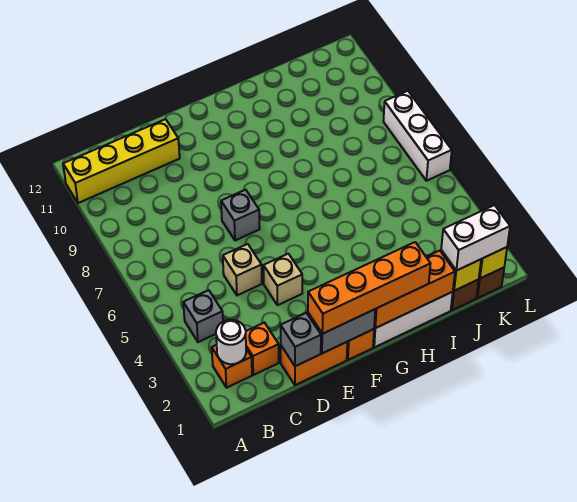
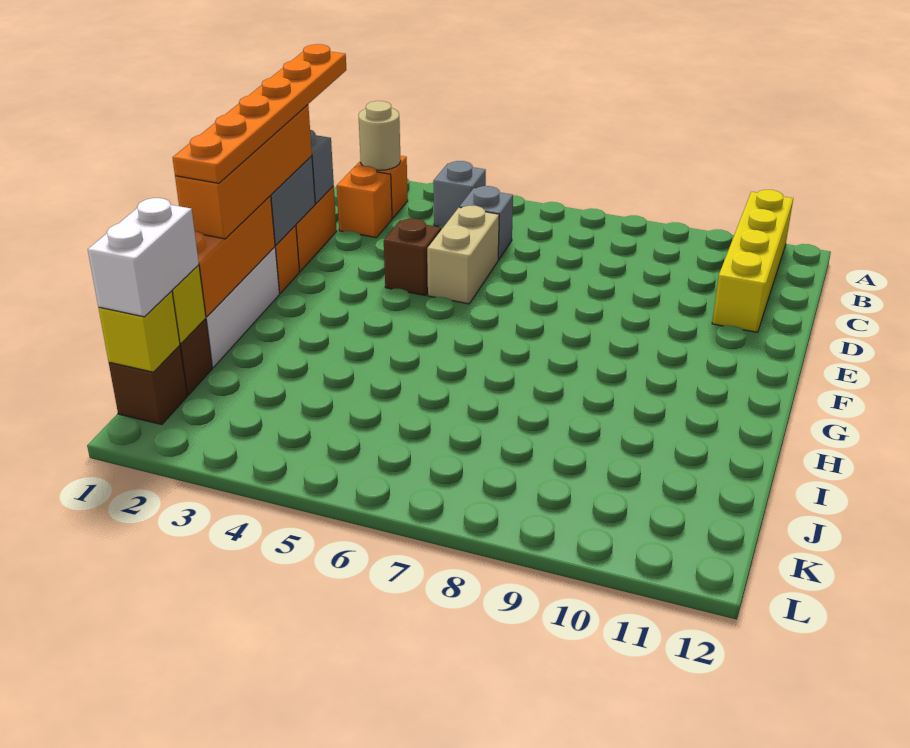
white 1x1 round brick [216,320,246,364] -> tan 1x1 round brick [358,101,401,170]
none -> orange 1x6 plate [172,44,346,183]
tan 1x1 brick [223,244,262,295] -> tan 1x2 brick [427,206,499,304]
tan 1x1 brick [263,254,302,305] -> brown 1x1 brick [384,218,441,296]
grey 1x1 brick [221,190,260,241] -> grey 1x1 brick moved to [459,186,513,260]
white 1x3 brick [383,91,452,181] -> none

